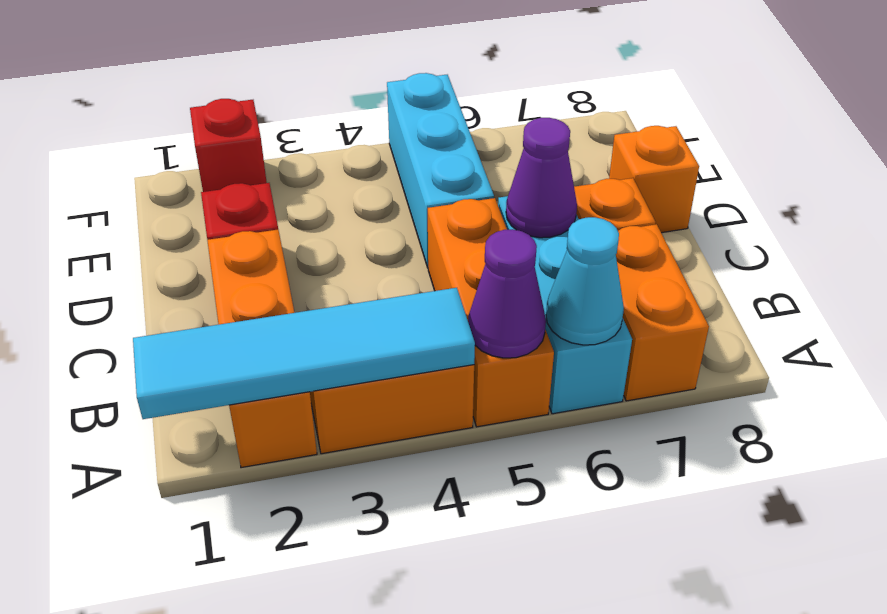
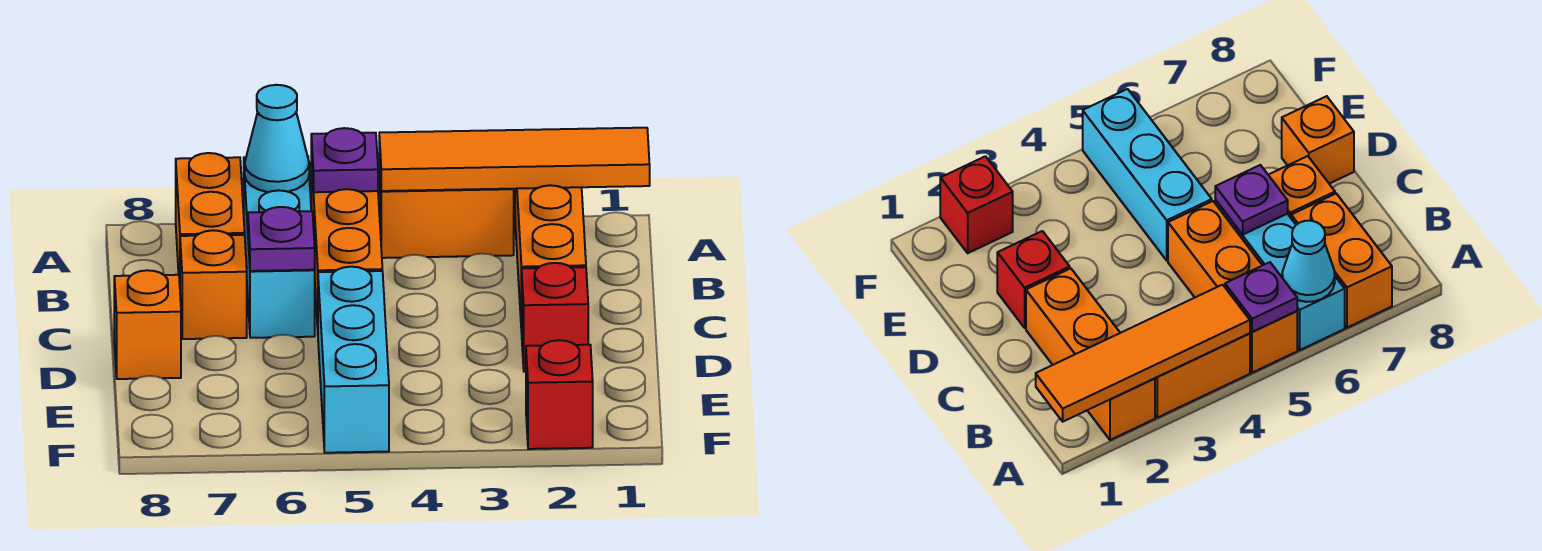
cyan 1x4 tile [133,288,475,419] -> orange 1x4 tile [379,128,650,191]
purple 1x1 cone [468,229,546,358] -> purple 1x1 plate [311,128,378,192]
purple 1x1 cone [506,118,577,238] -> purple 1x1 plate [248,207,315,271]

